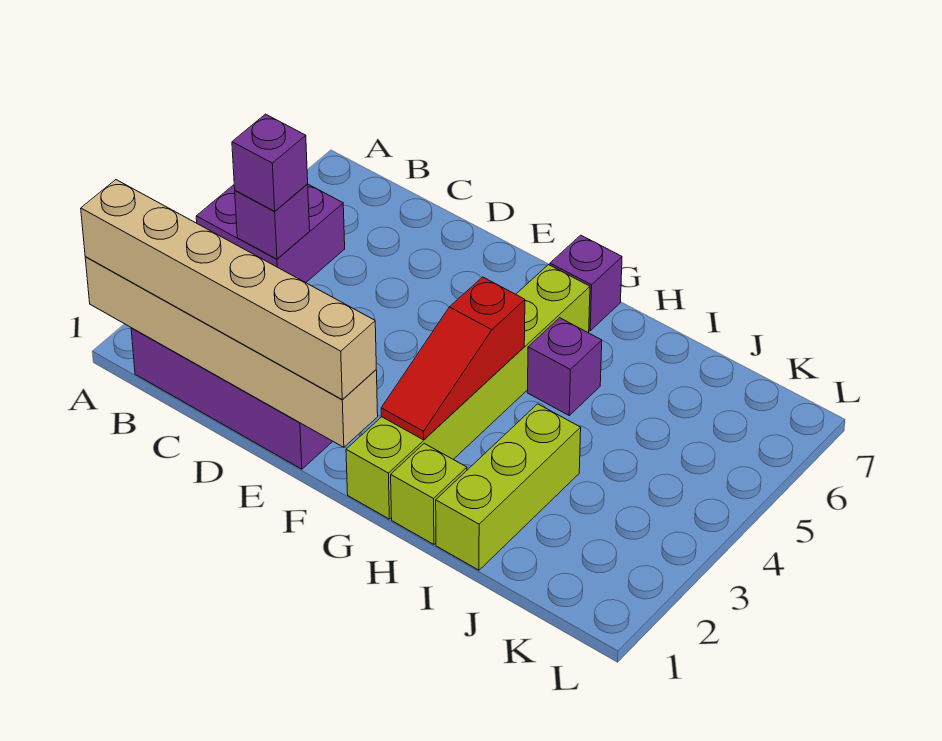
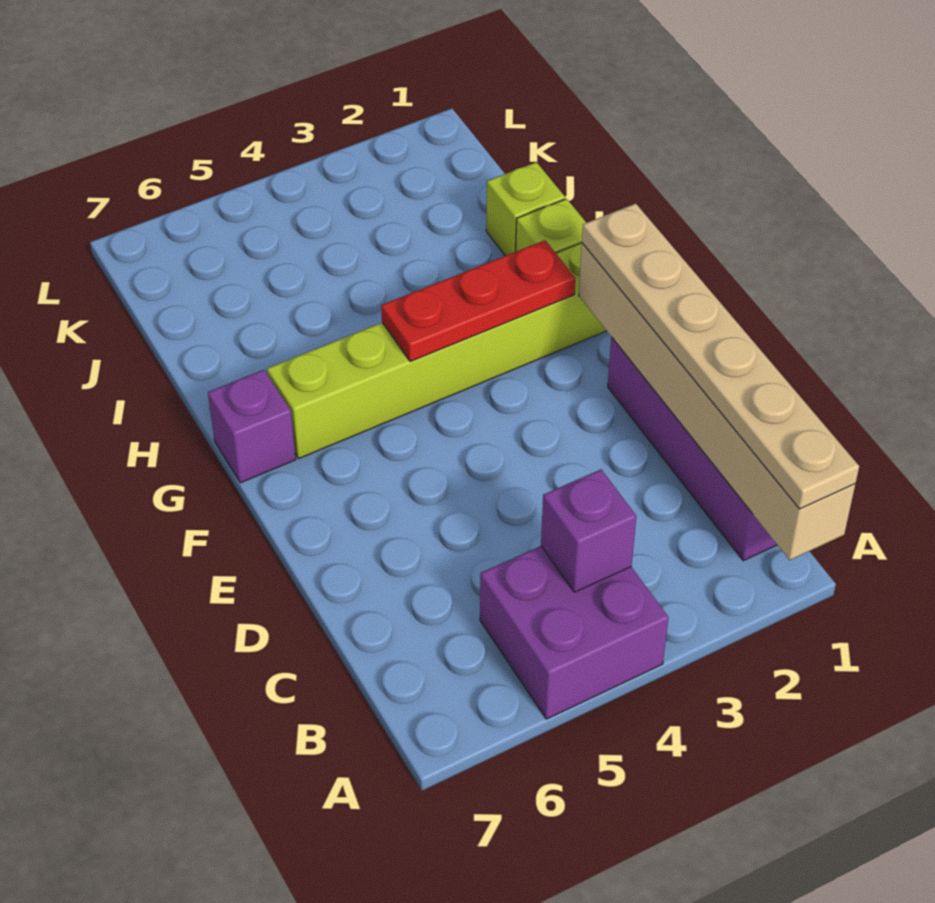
tan 1x6 brick [81,180,376,399] -> tan 1x6 plate [582,203,859,509]
purple 1x1 brick [232,114,308,211] -> none
red 1x3 slope [381,277,525,440] -> red 1x3 plate [381,240,575,362]
purple 1x1 brick [527,318,602,415] -> none
lime 1x3 brick [436,404,581,570] -> lime 1x1 brick [486,162,565,256]

